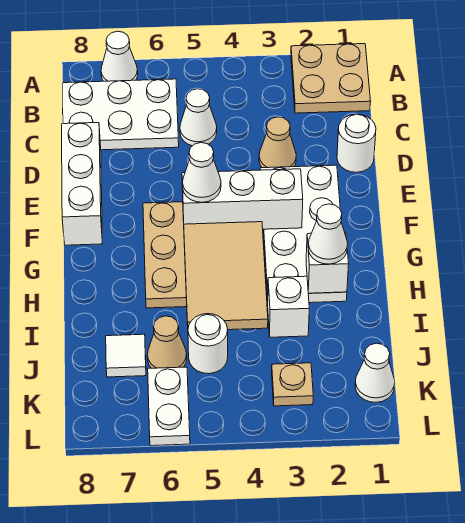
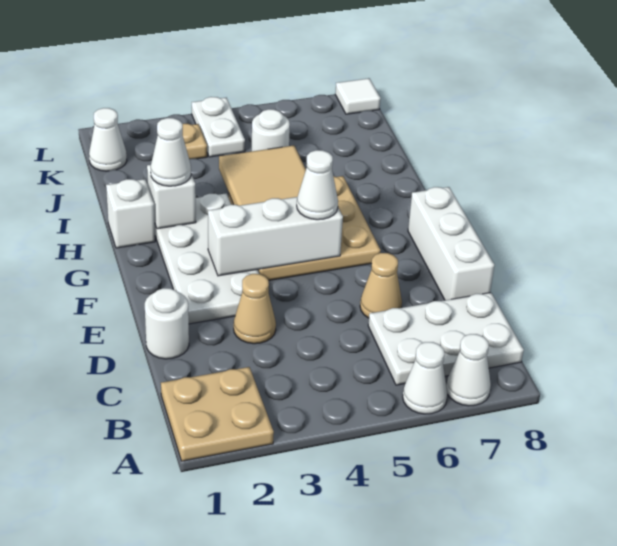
white 1x1 cone [180,89,217,146] -> white 1x1 cone moved to [403,342,447,414]
white 1x1 brick [268,276,309,337] -> white 1x1 brick moved to [106,179,155,248]
tan 1x1 cone [147,316,187,368] -> tan 1x1 cone moved to [360,253,402,318]
white 1x1 tile [106,334,146,377] -> white 1x1 tile moved to [335,78,381,114]
white 1x2 plate [148,367,190,446] -> white 1x2 plate moved to [192,97,245,157]

